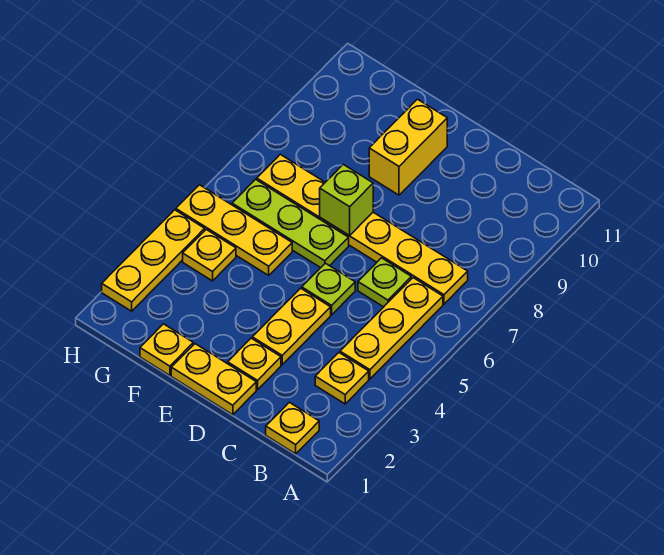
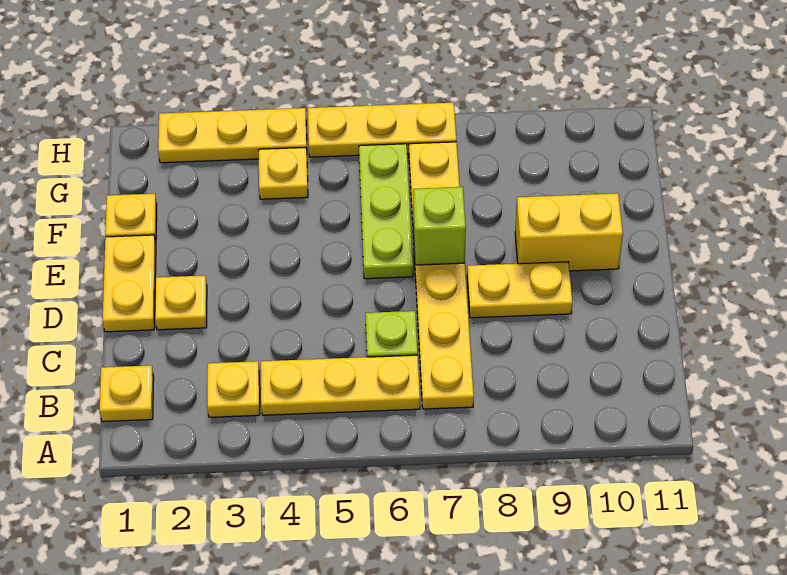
yellow 1x2 plate [252,288,331,365] -> yellow 1x2 plate moved to [467,262,572,318]
lime 1x1 plate [302,263,355,315] -> none
yellow 1x3 plate [176,185,292,275] -> yellow 1x3 plate turned to [308,103,456,157]

